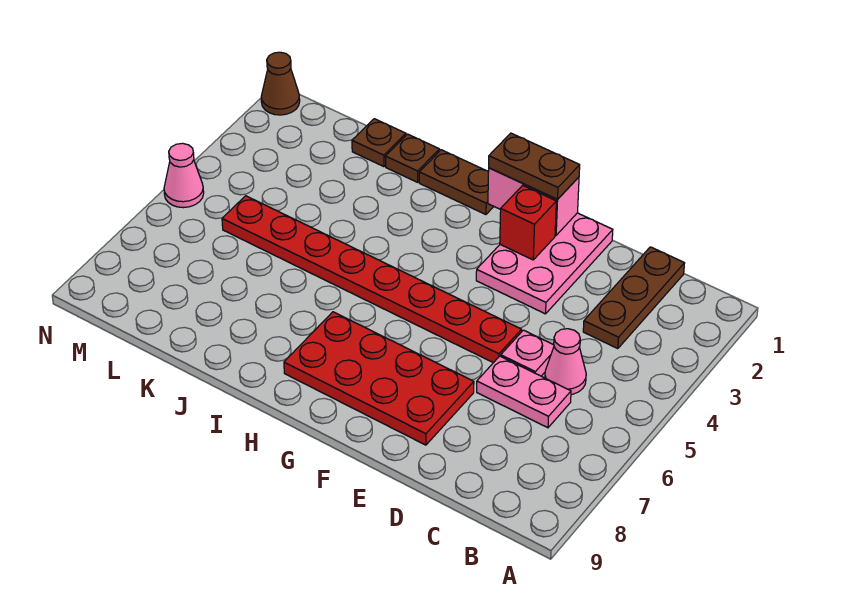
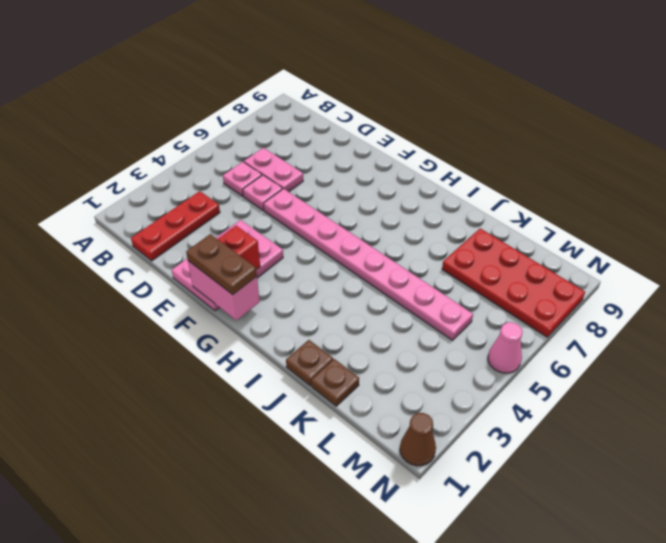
brown 1x3 plate [583,247,685,349] -> red 1x3 plate [131,191,220,261]
pink 1x1 cone [545,329,586,395] -> pink 1x1 plate [223,162,262,196]
red 1x8 plate [222,196,522,363] -> pink 1x8 plate [264,189,473,340]
red 2x4 plate [284,312,474,445] -> red 2x4 plate moved to [442,228,585,337]
brown 1x2 plate [419,150,494,215] -> none

